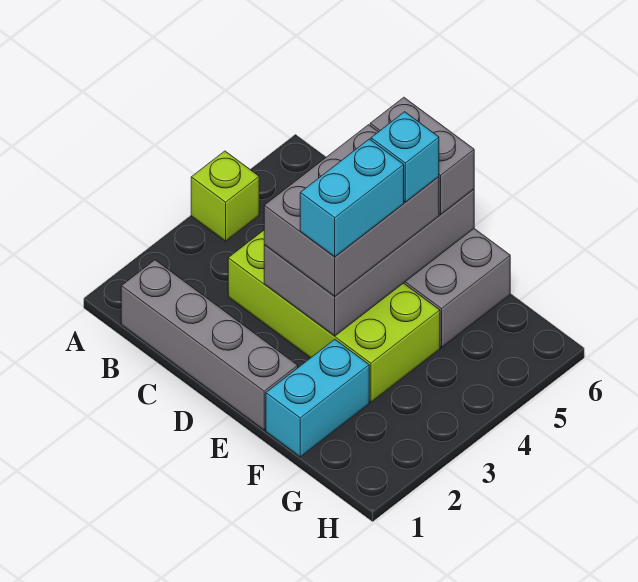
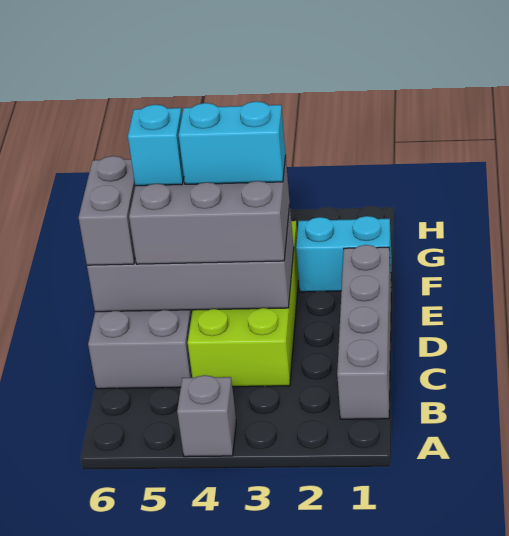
lime 1x1 brick [191,151,259,241] -> grey 1x1 brick [177,375,236,457]

